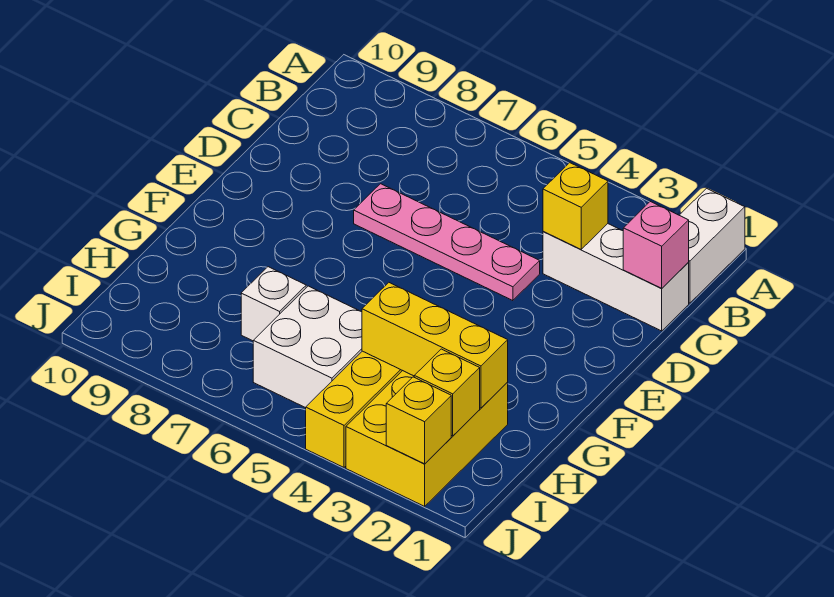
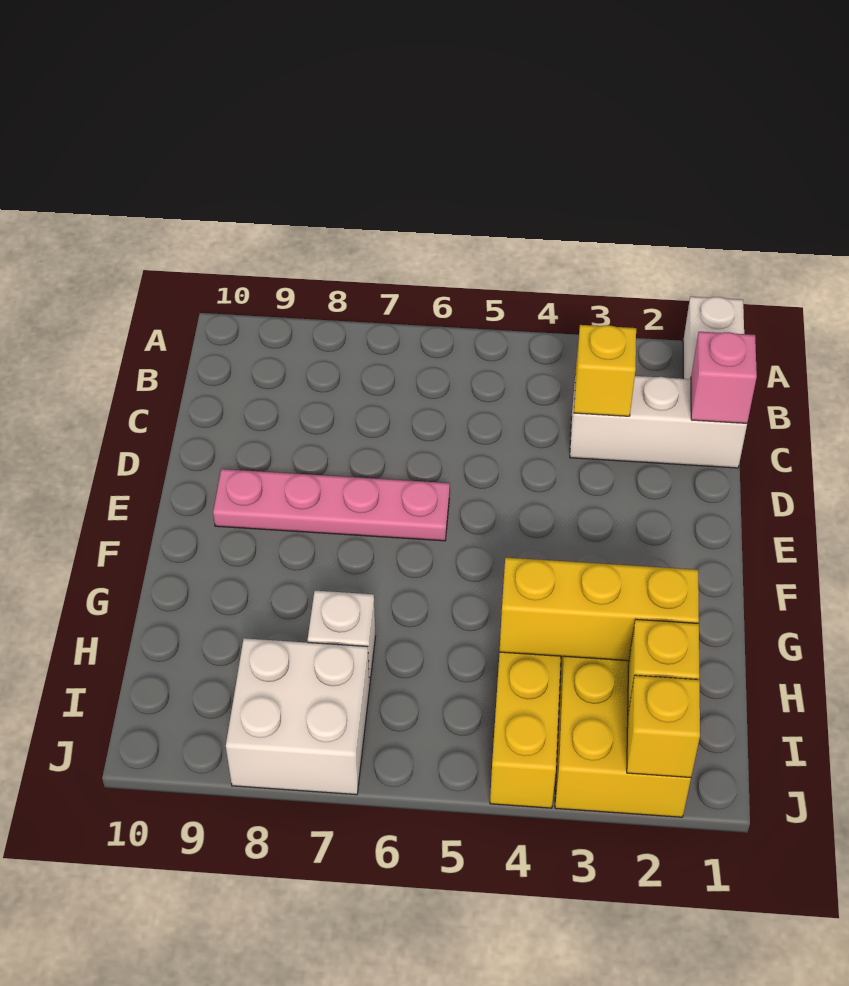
pink 1x4 plate [354,184,540,301] -> pink 1x4 plate moved to [213,469,450,541]
white 2x2 brick [253,286,362,408] -> white 2x2 brick moved to [226,638,370,795]

